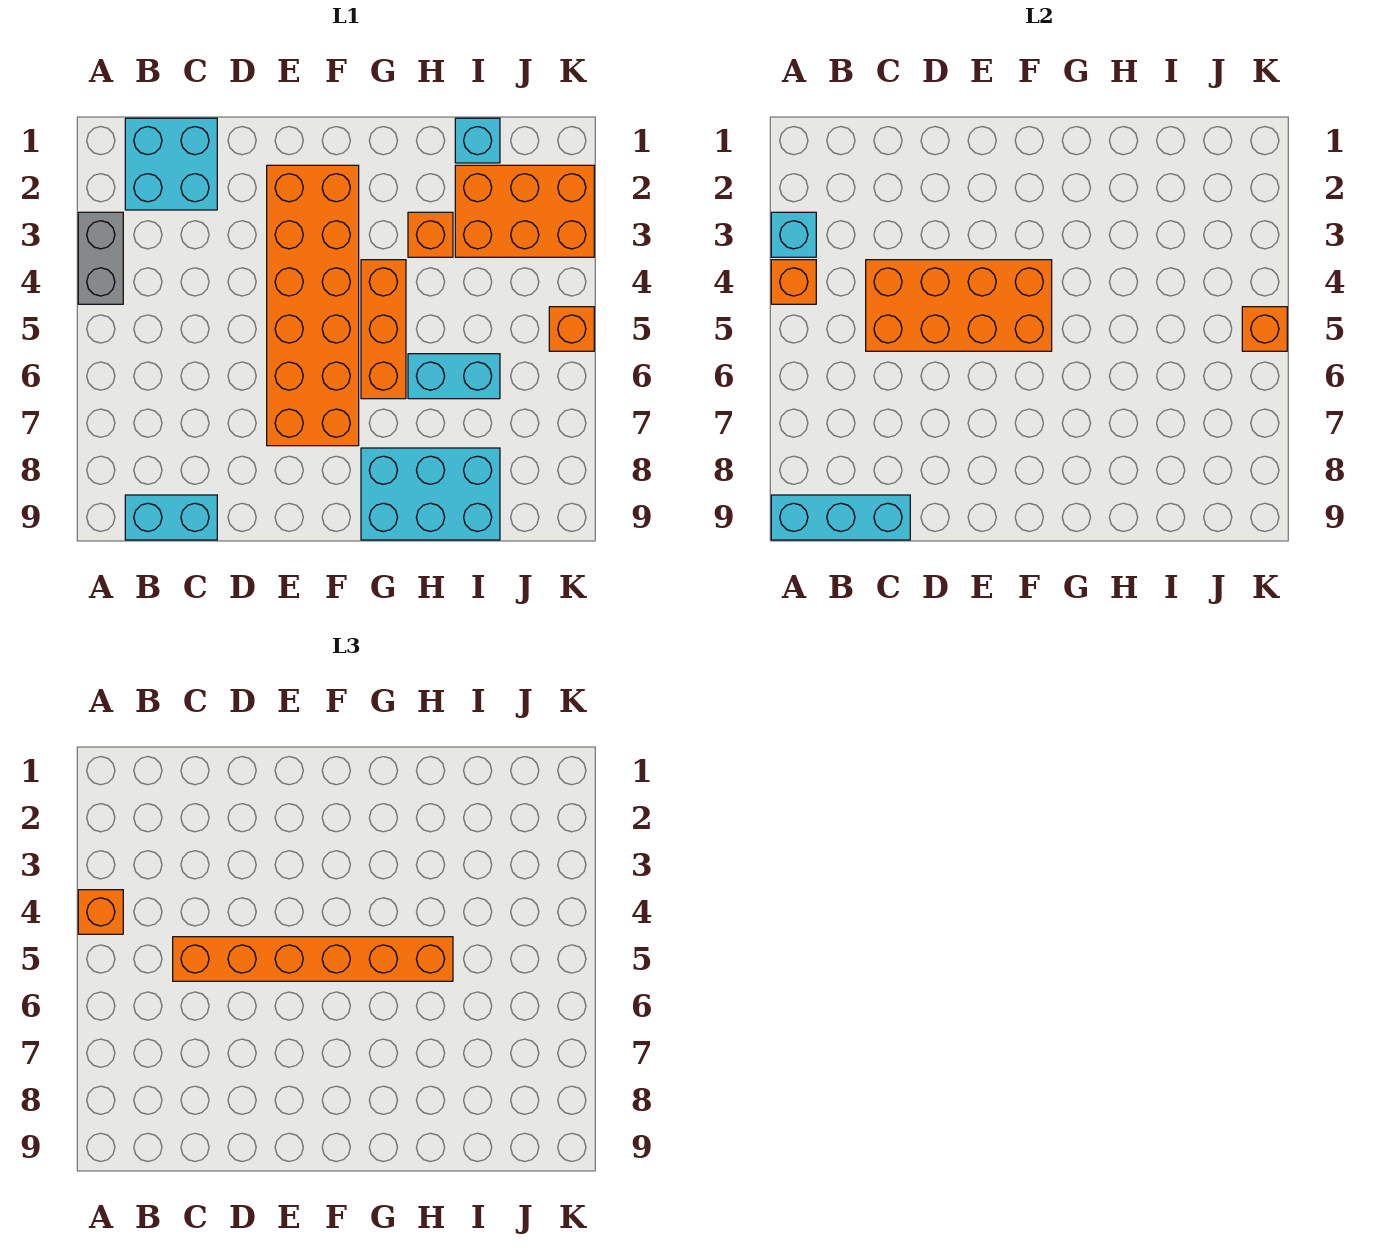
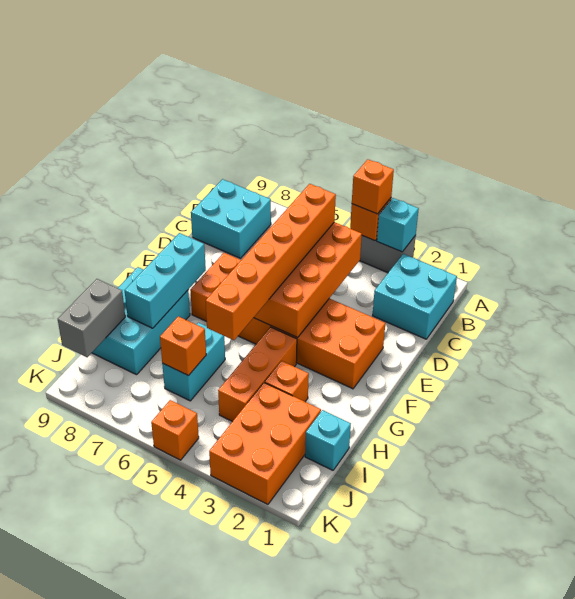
cyan 1x3 brick [771,495,910,540] -> cyan 1x3 brick moved to [124,233,206,328]
cyan 1x2 brick [125,495,217,540] -> cyan 2x2 brick [191,179,271,258]
orange 1x3 brick [361,260,406,399] -> orange 1x3 brick turned to [218,327,297,422]
none -> grey 1x2 brick [58,279,125,357]
orange 1x1 brick [1242,307,1287,351] -> orange 1x1 brick moved to [160,316,206,376]

